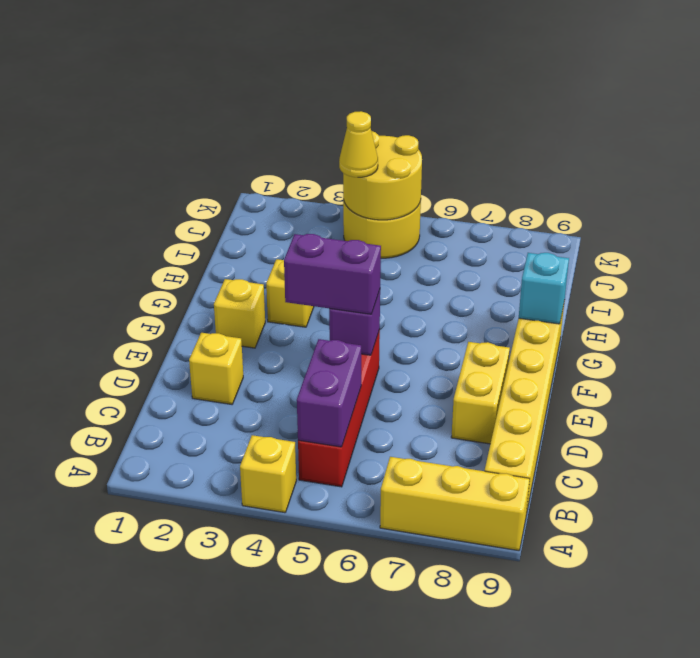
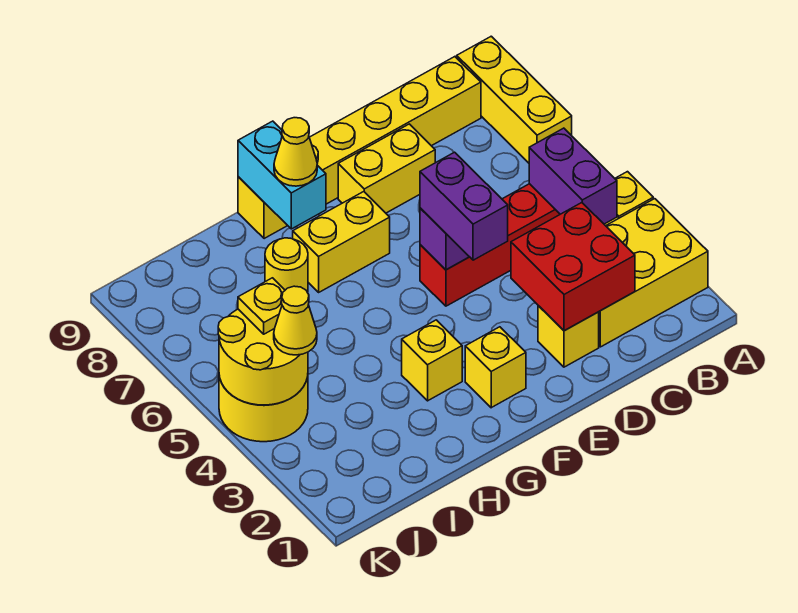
none -> yellow 2x3 brick [599,199,708,347]
purple 1x2 brick [297,339,361,447] -> purple 1x2 brick turned to [529,128,617,224]
none -> red 2x2 brick [511,203,635,331]
none -> yellow 1x2 brick [293,192,390,292]
none -> yellow 1x1 cone [274,118,317,186]
cyan 1x1 brick [519,253,569,324] -> cyan 1x2 brick [238,121,326,229]
none -> yellow 1x1 round brick [265,238,308,292]
none -> yellow 1x1 plate [238,278,285,334]

